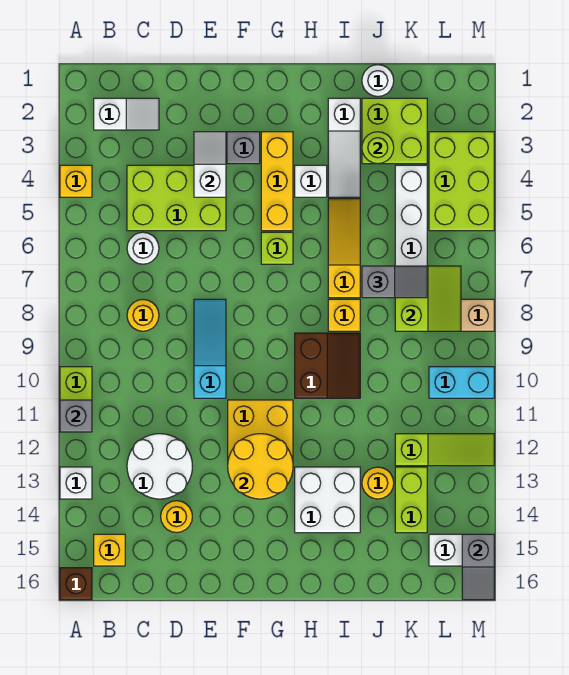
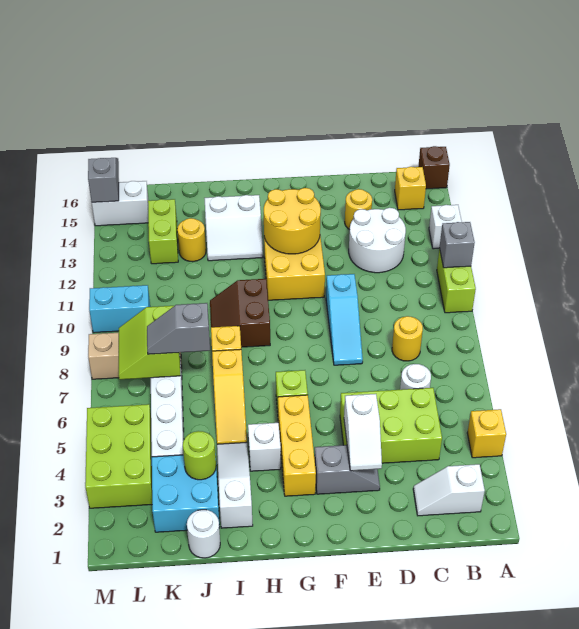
white 2x2 brick [295,467,360,533] -> white 2x2 slope [205,195,263,261]
lime 2x2 brick [362,98,427,164] -> cyan 2x2 brick [152,453,220,532]
lime 1x3 slope [395,434,494,466] -> none

